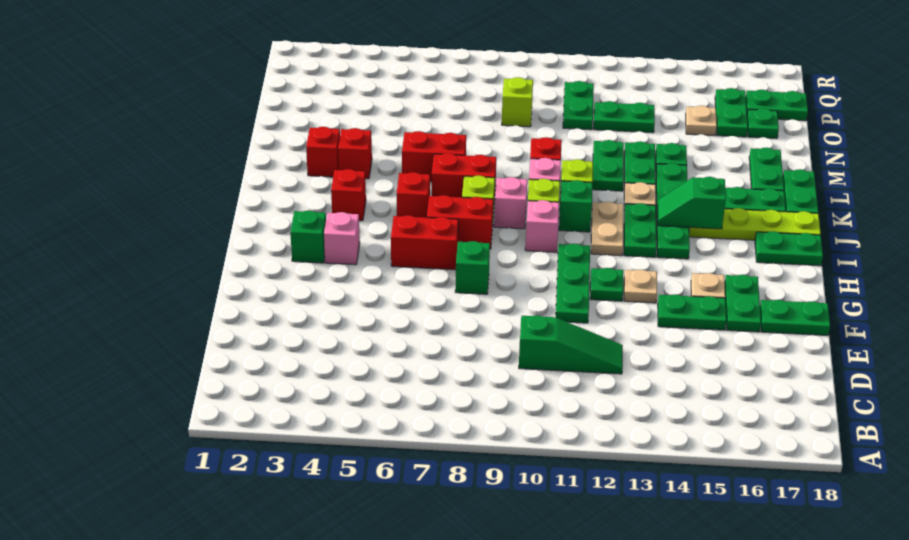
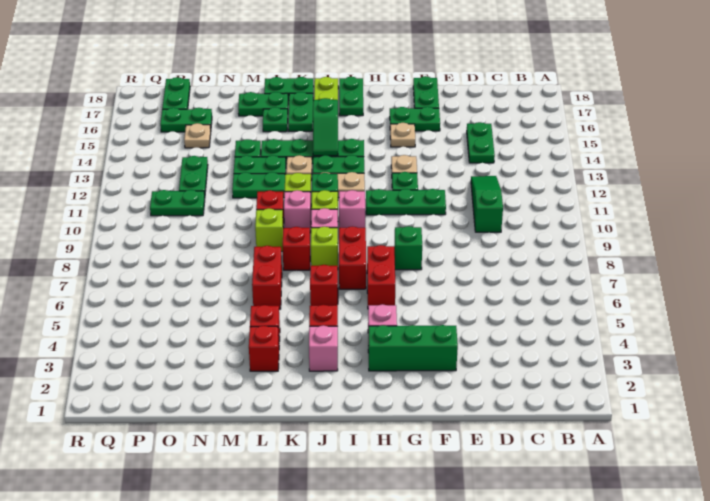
green 1x2 plate [658,294,726,330] -> green 1x2 plate moved to [467,122,495,163]
green 1x1 brick [290,210,326,263] -> green 1x3 brick [368,325,458,371]
none -> pink 1x1 brick [309,325,338,371]
red 1x2 brick [432,153,496,200] -> red 1x1 brick [283,227,310,270]
lime 1x1 brick [502,77,533,127] -> lime 1x1 brick moved to [255,208,283,252]
green 1x1 plate [747,108,779,138] -> green 1x1 plate moved to [263,107,288,132]

